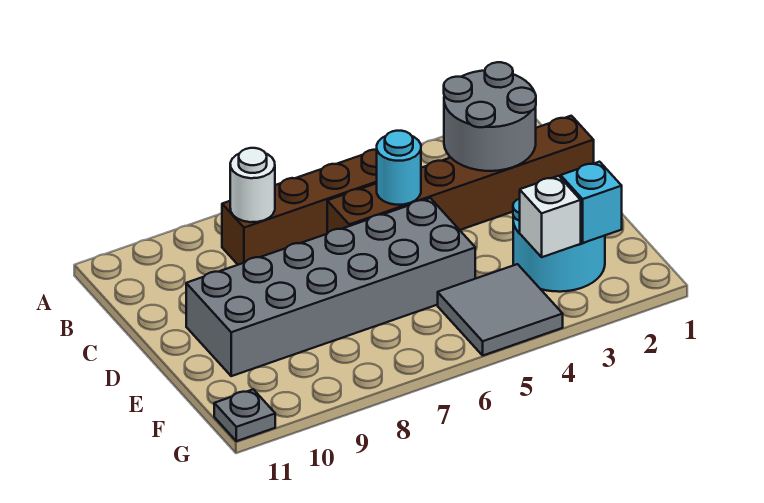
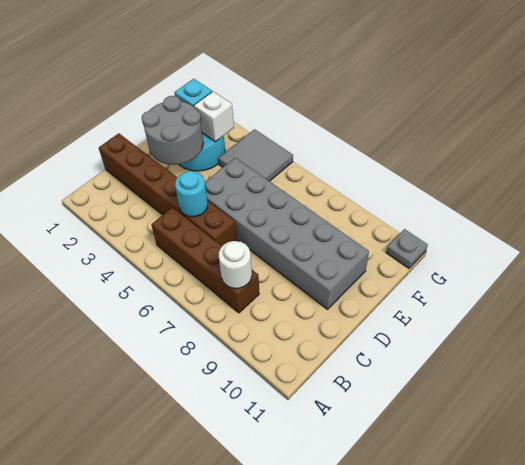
grey 2x2 round brick [444,62,536,171] -> grey 2x2 round brick moved to [142,96,203,165]

